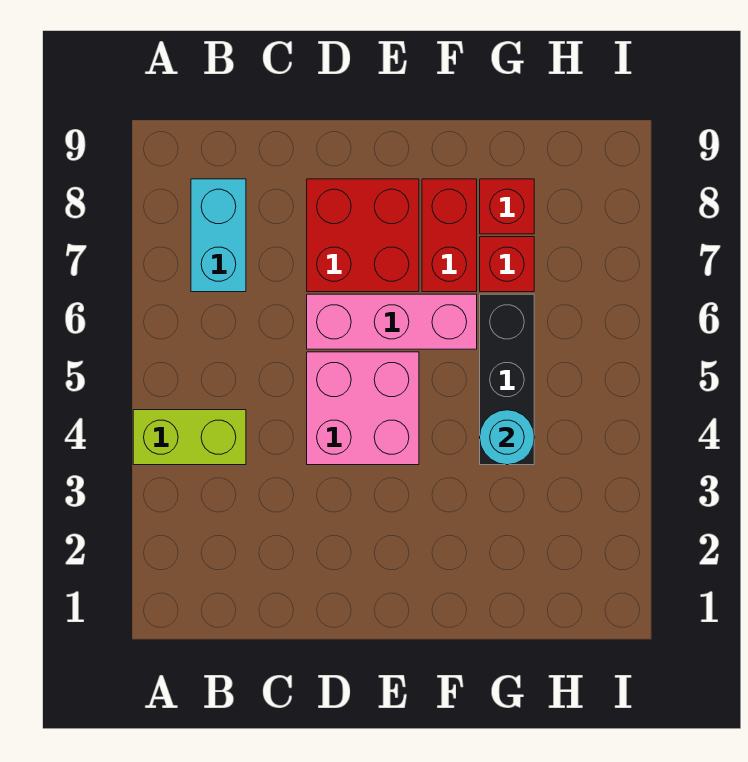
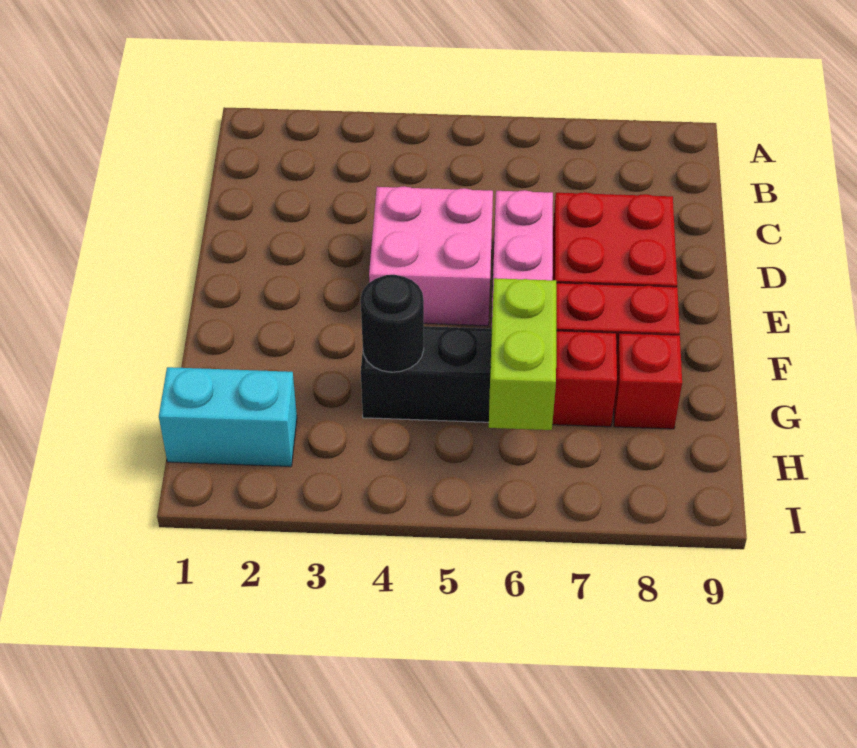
lime 1x2 brick [133,410,246,465] -> lime 1x2 brick moved to [489,278,556,430]
cyan 1x2 brick [191,179,246,292] -> cyan 1x2 brick moved to [159,367,297,467]
cyan 1x1 round brick [480,410,534,465] -> black 1x1 round brick [361,275,424,372]

